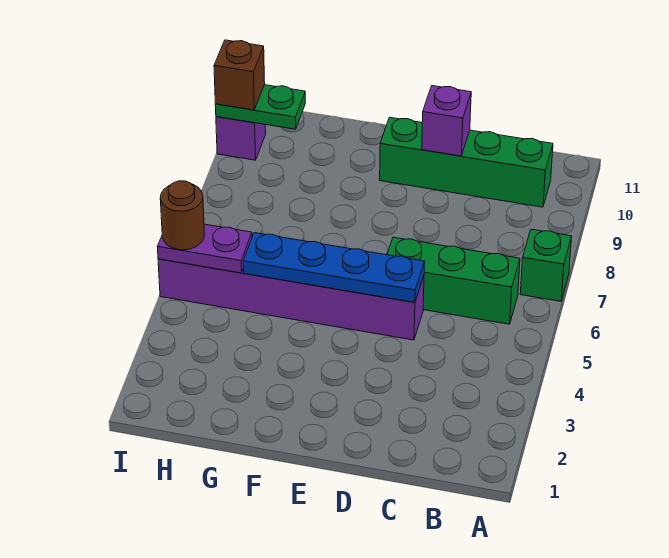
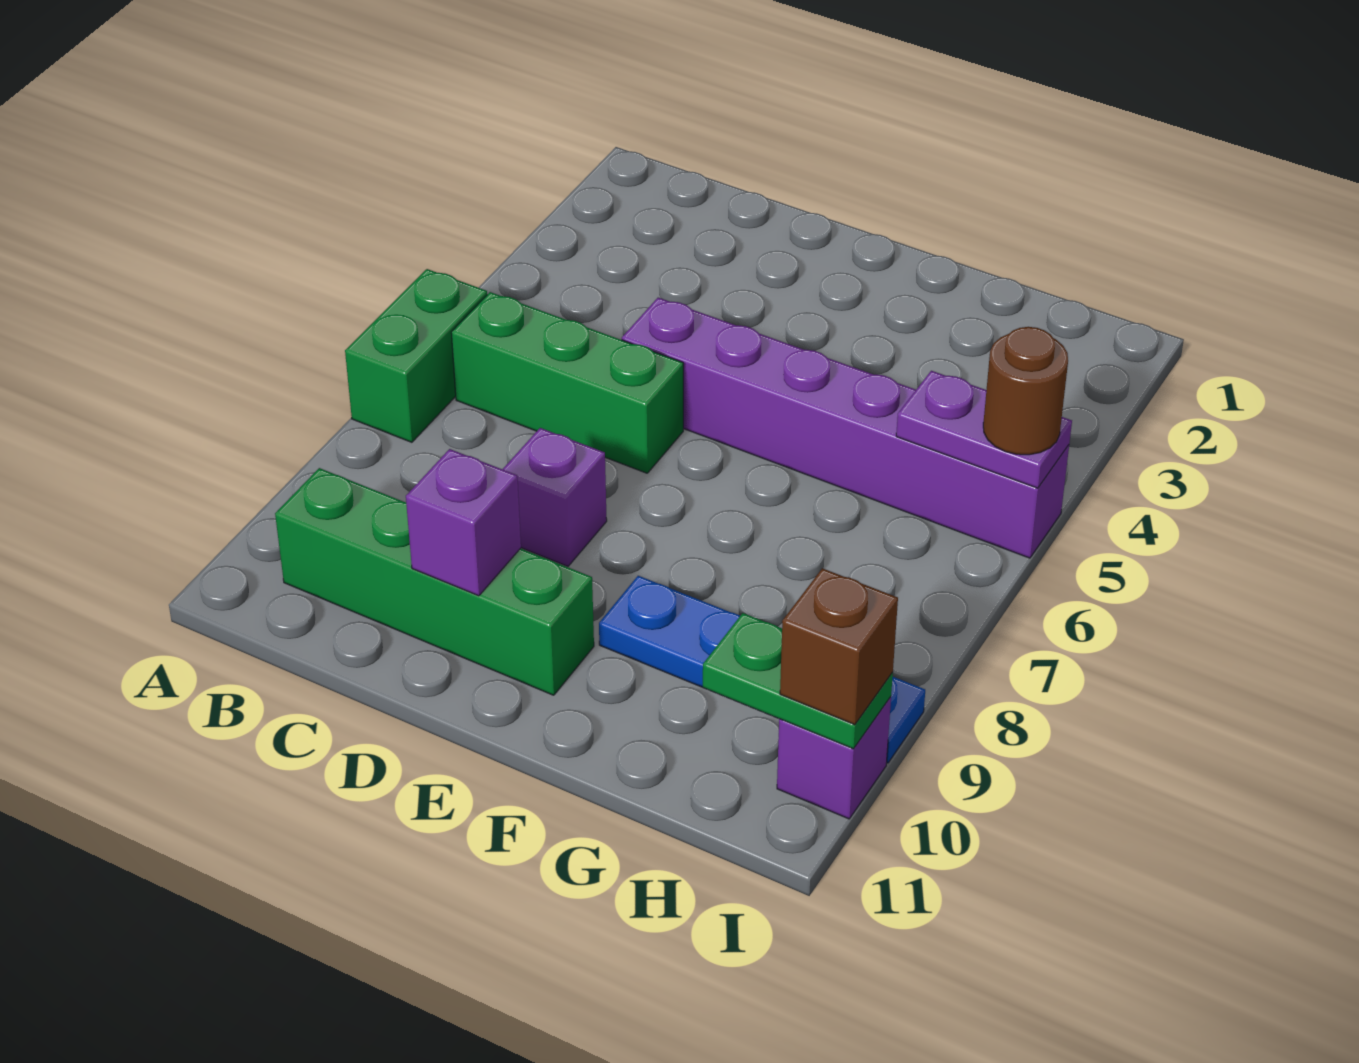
green 1x1 brick [520,229,572,301] -> green 1x2 brick [345,269,487,442]
blue 1x4 plate [243,233,425,302] -> blue 1x4 plate moved to [599,576,925,763]
none -> purple 1x1 brick [503,428,607,566]

